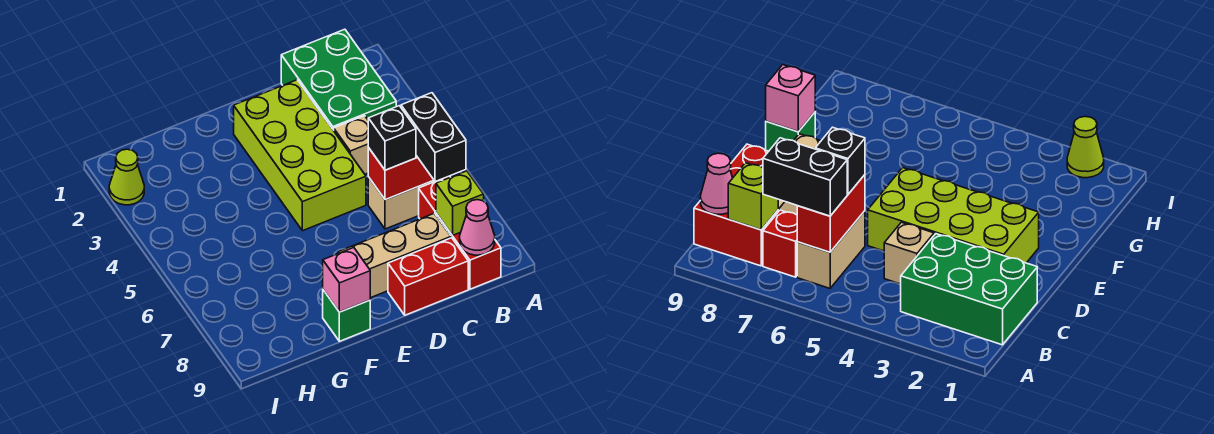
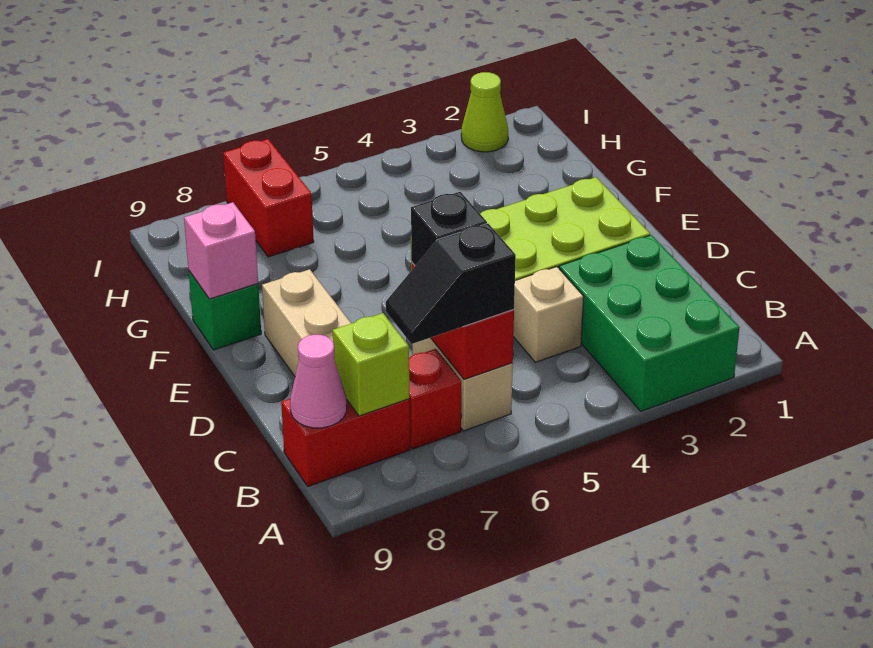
green 2x3 brick [281,29,396,130] -> green 2x3 brick turned to [559,235,740,411]
black 1x2 brick [401,93,466,182] -> black 1x2 slope [386,223,516,344]
red 1x2 brick [388,238,468,315] -> red 1x2 brick moved to [223,139,314,257]

